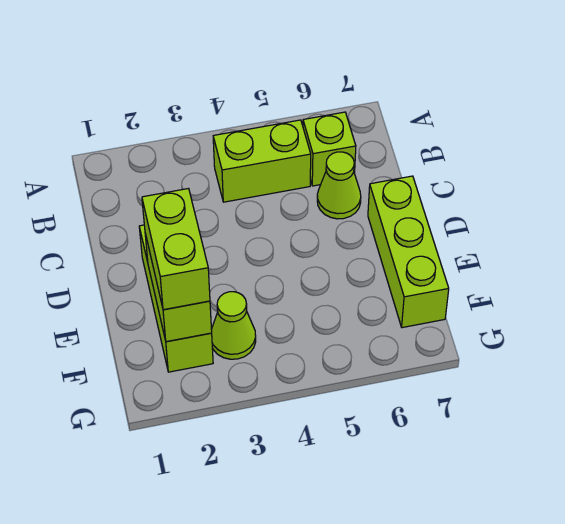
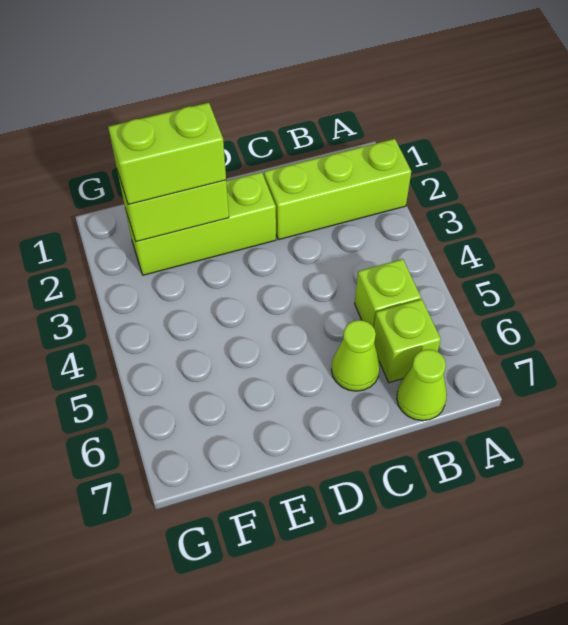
lime 1x2 brick [213,120,311,202] -> lime 1x1 brick [355,259,421,328]
lime 1x3 brick [368,176,449,328] -> lime 1x3 brick moved to [264,139,411,240]
lime 1x1 cone [211,292,256,359] -> lime 1x1 cone moved to [397,350,447,421]

